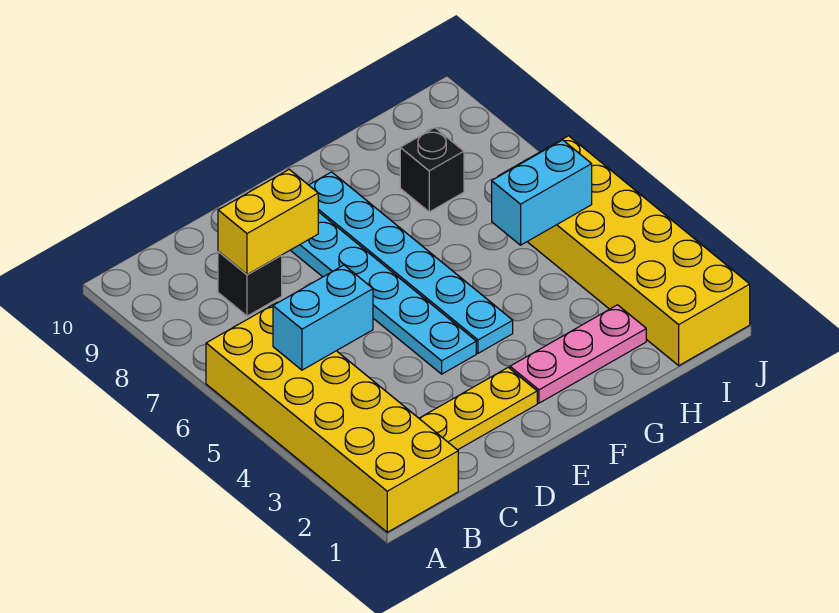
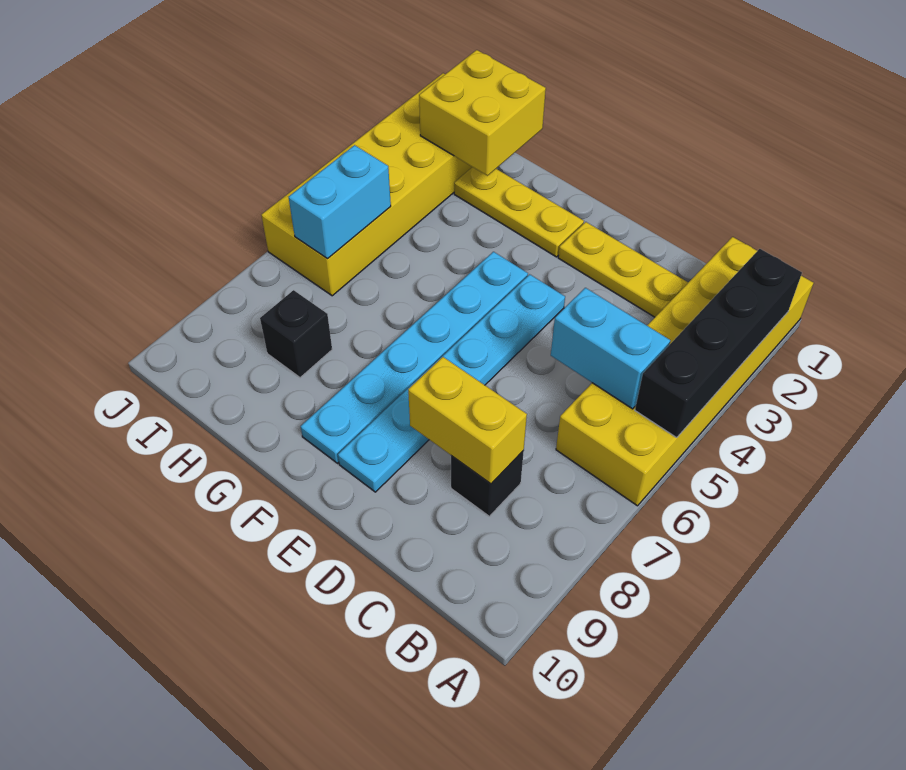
none -> black 1x4 brick [635,249,802,438]
pink 1x3 plate [510,305,646,403] -> yellow 1x3 plate [454,167,584,257]
none -> yellow 2x2 brick [419,50,546,176]
cyan 1x2 brick [492,140,592,245] -> cyan 1x2 brick turned to [289,145,391,259]

